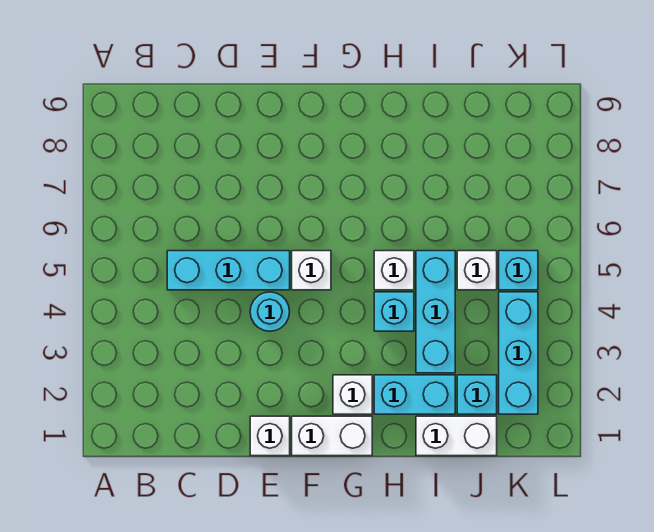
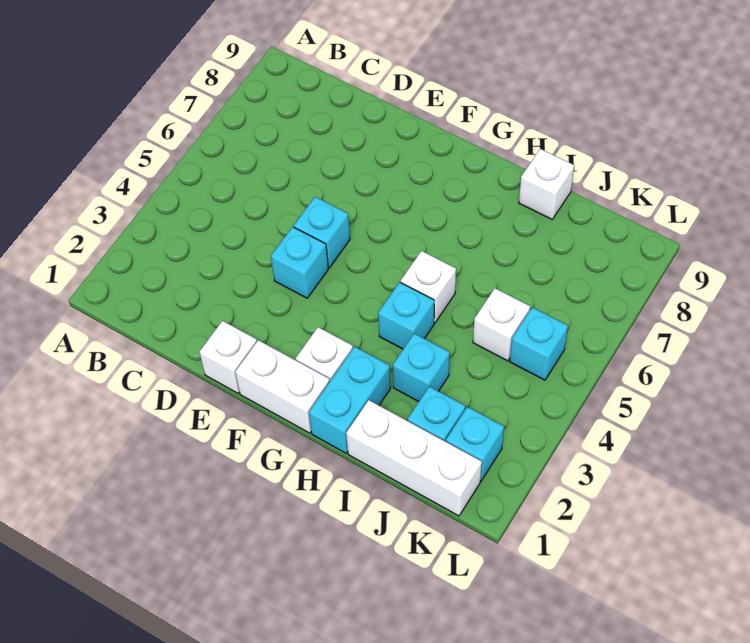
cyan 1x3 brick [167,251,290,290] -> cyan 1x1 brick [294,197,350,268]
cyan 1x1 round brick [250,292,290,331] -> cyan 1x1 brick [271,227,328,298]
white 1x1 brick [292,251,331,290] -> white 1x1 brick moved to [519,149,574,219]
cyan 1x2 brick [374,375,455,414] -> cyan 1x2 brick turned to [309,347,391,453]
white 1x2 brick [416,416,497,456] -> white 1x3 brick [346,400,482,516]
cyan 1x3 brick [416,251,455,373] -> cyan 1x1 brick [393,334,450,401]
cyan 1x3 brick [499,292,538,414] -> cyan 1x1 brick [446,407,504,481]

